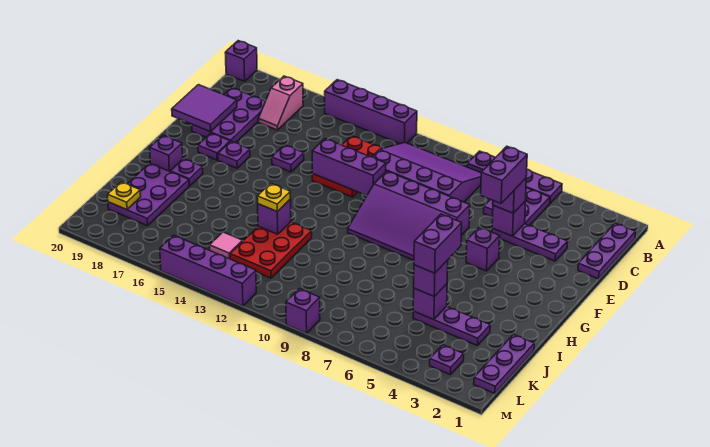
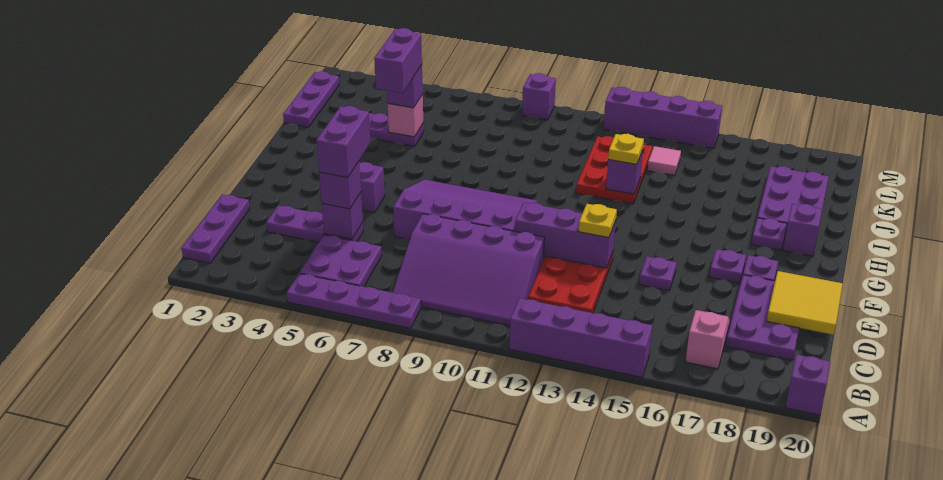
purple 2x2 tile [172,85,237,132] -> yellow 2x2 tile [767,271,843,335]
purple 1x1 brick [413,284,447,320] -> pink 1x1 brick [388,94,423,137]
yellow 1x1 plate [108,182,141,210] -> yellow 1x1 plate moved to [579,204,617,238]
purple 1x1 plate [430,345,464,375] -> none

